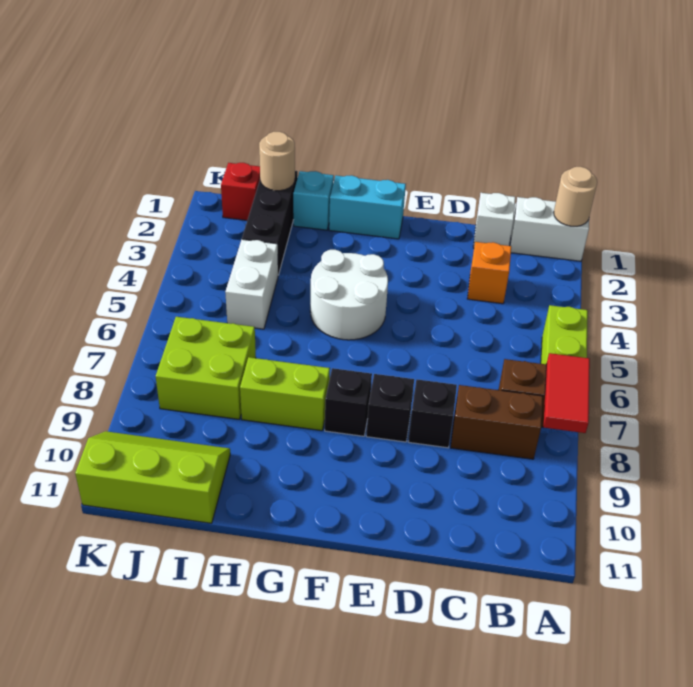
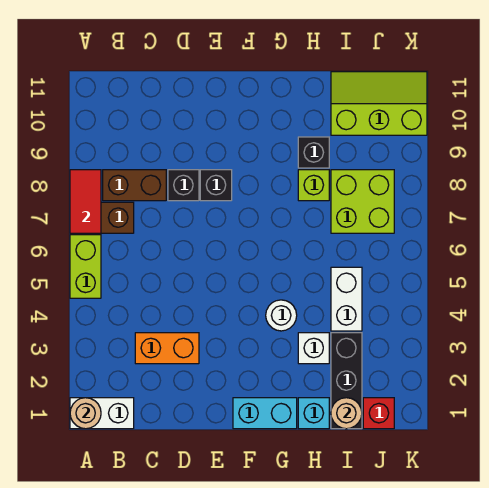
white 1x1 brick [473,193,515,248] -> white 1x1 brick moved to [298,333,329,364]
orange 1x1 brick [467,242,511,304] -> orange 1x2 brick [135,333,199,364]
white 2x2 round brick [310,250,388,340] -> white 1x1 round brick [266,300,297,331]
black 1x1 brick [325,368,372,436] -> black 1x1 brick moved to [298,137,329,168]
lime 1x2 brick [240,357,330,431] -> lime 1x1 brick [298,170,329,201]
lime 2x3 slope [75,431,230,523] -> lime 2x3 slope turned to [331,72,427,135]

